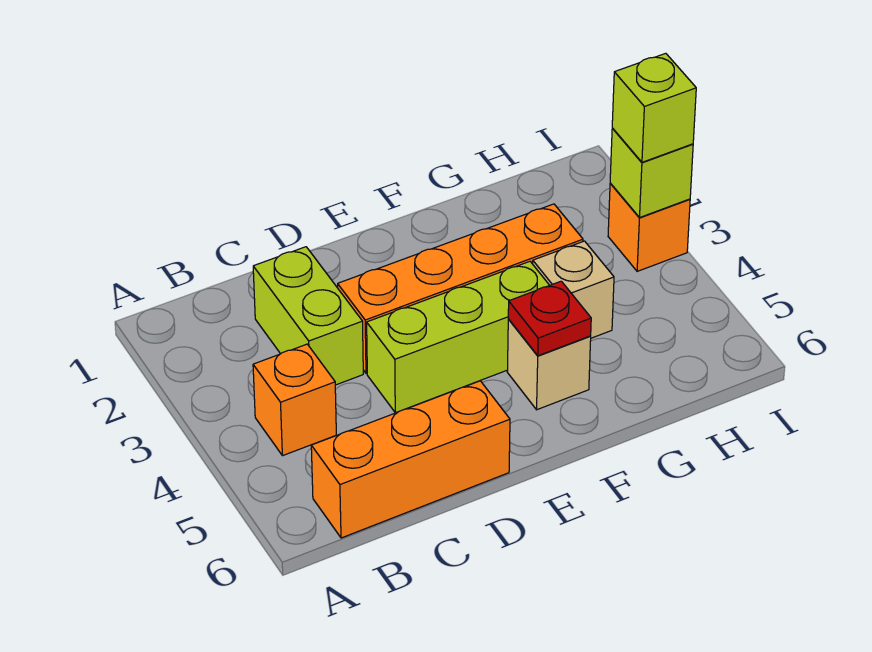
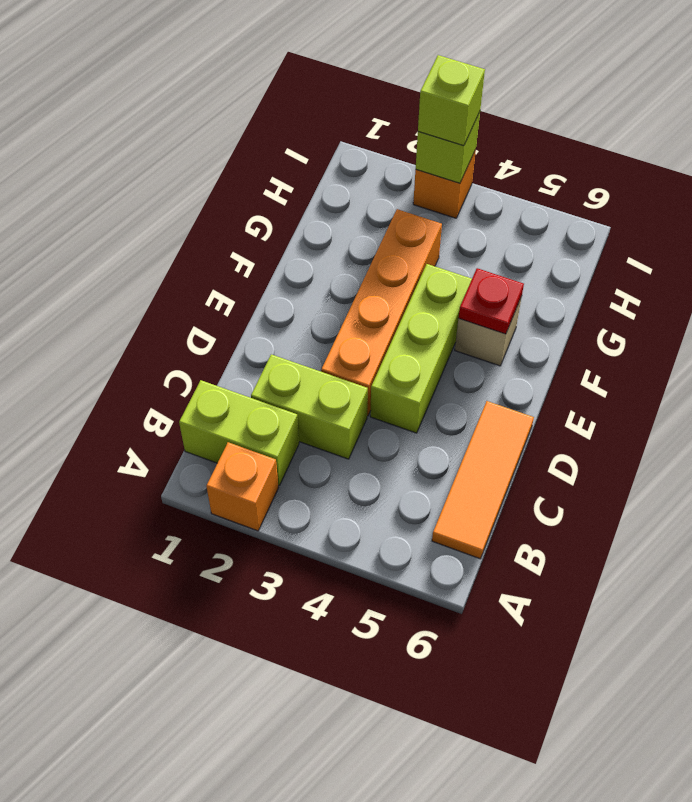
none -> lime 1x2 brick [179,380,299,485]
orange 1x1 brick [253,344,336,456] -> orange 1x1 brick moved to [206,442,278,531]
orange 1x3 brick [311,381,510,538] -> orange 1x3 tile [432,401,534,559]
tan 1x1 brick [533,241,614,338] -> none

